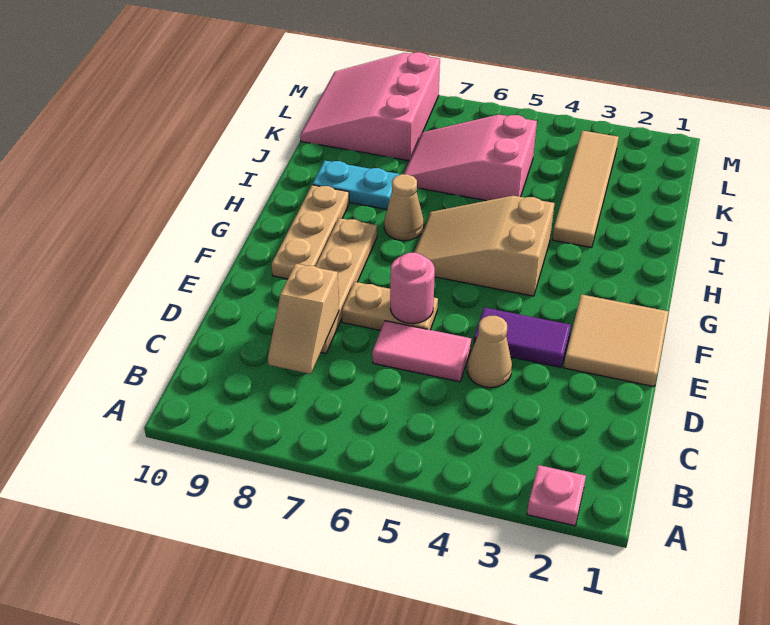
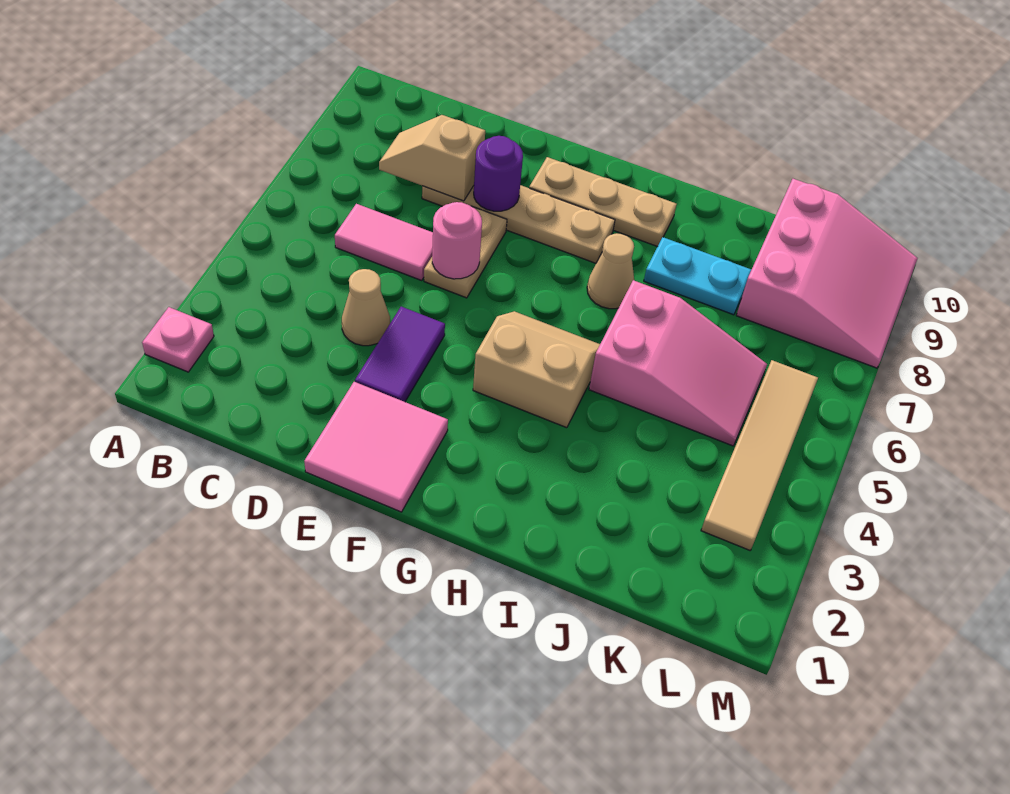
pink 1x2 tile [372,321,471,382] -> pink 1x2 tile turned to [335,204,433,280]
tan 2x2 tile [564,294,669,387] -> pink 2x2 tile [304,382,448,512]
none -> purple 1x1 round brick [474,136,523,211]
tan 2x3 slope [414,196,555,296] -> tan 2x2 slope [473,311,600,428]
tan 1x4 tile [552,131,619,248] -> tan 1x4 tile turned to [701,360,818,550]
cyan 1x2 plate [313,161,399,209] -> cyan 1x2 plate turned to [644,237,751,315]
pink 2x3 slope [404,115,537,201] -> pink 2x3 slope turned to [589,280,767,446]
pink 3x3 slope [300,52,440,161] -> pink 3x3 slope turned to [736,179,918,368]

